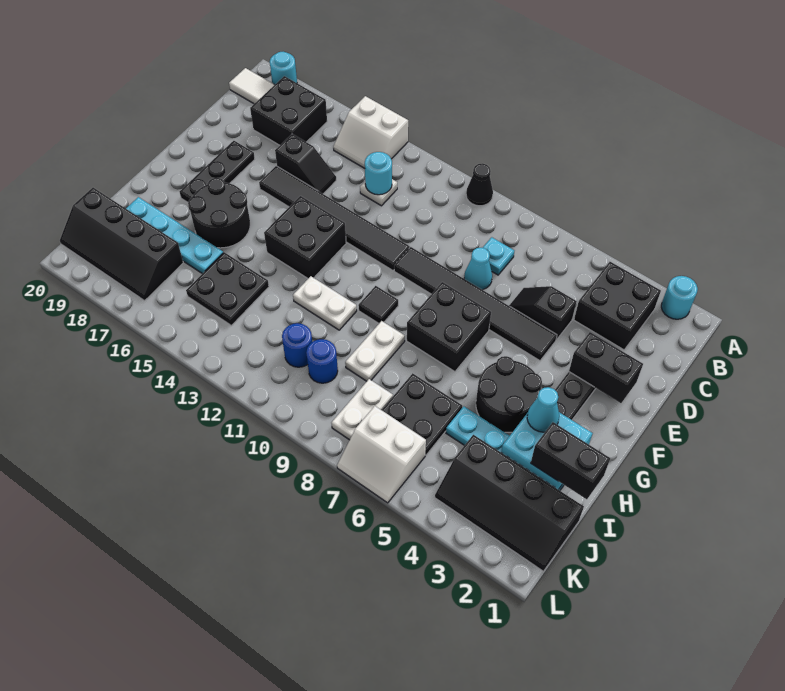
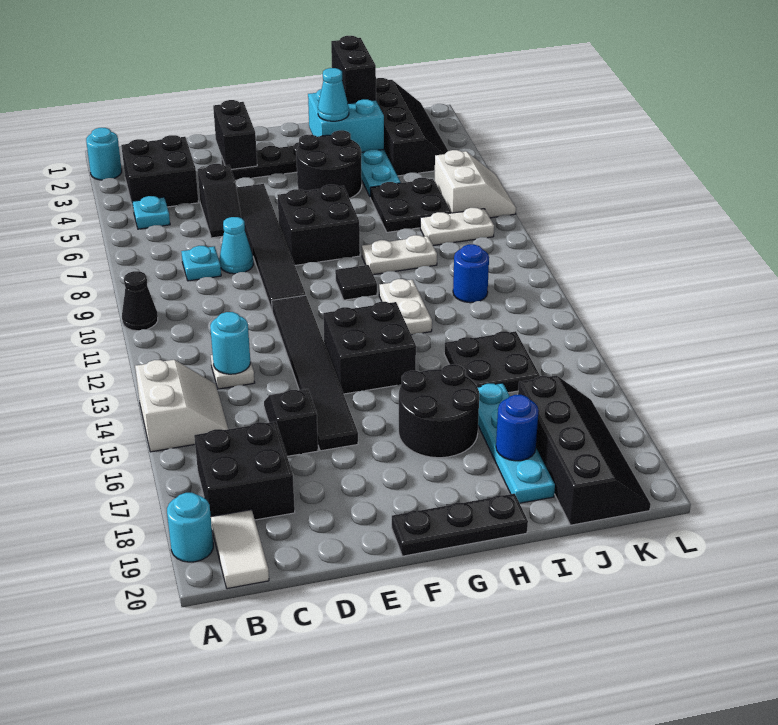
none -> cyan 1x1 plate [132,196,170,229]
black 1x3 plate [180,141,255,202] -> black 1x3 plate moved to [392,494,528,556]
blue 1x1 round brick [306,339,338,383] -> blue 1x1 round brick moved to [496,395,539,461]

